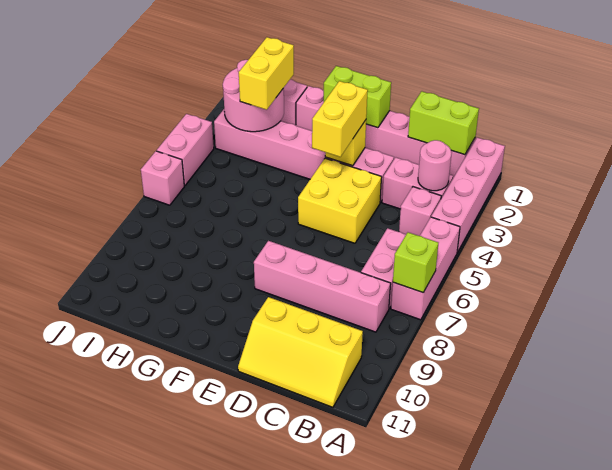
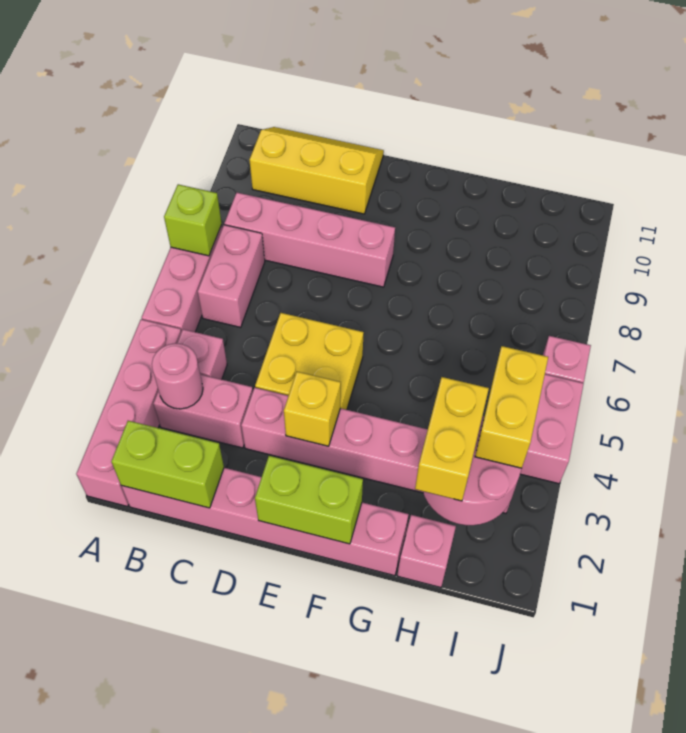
yellow 1x2 brick [312,81,368,157] -> yellow 1x2 brick moved to [475,346,548,468]

